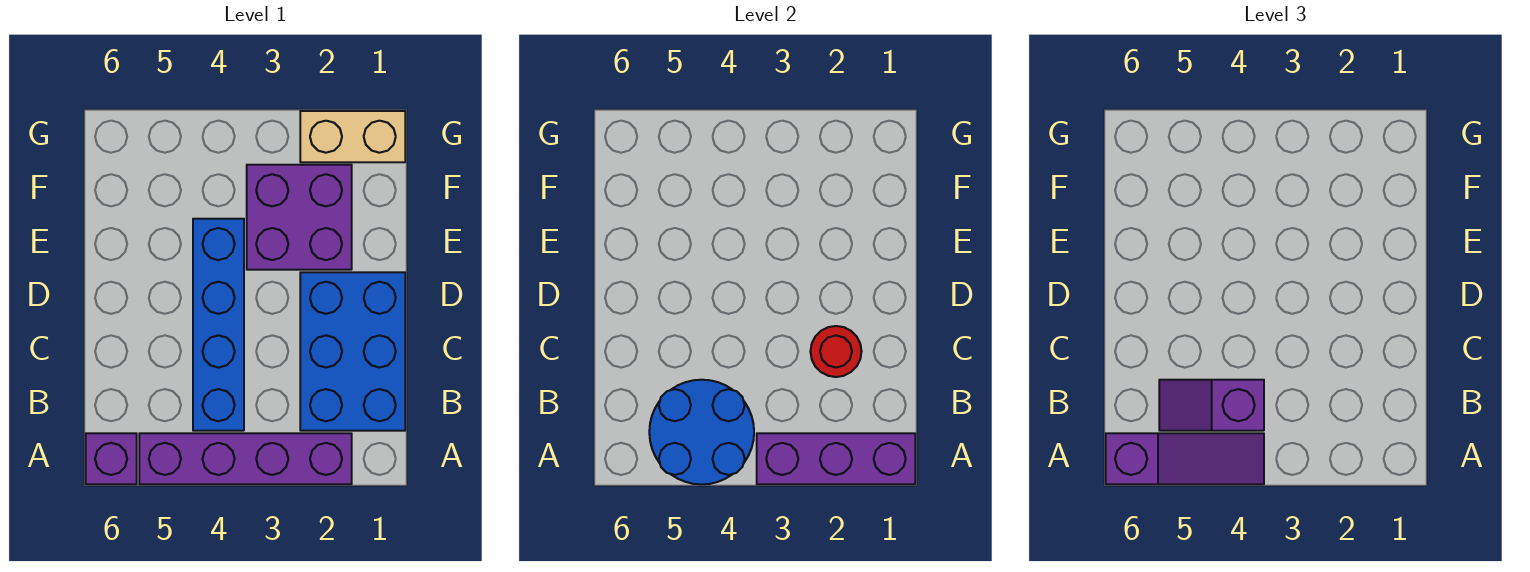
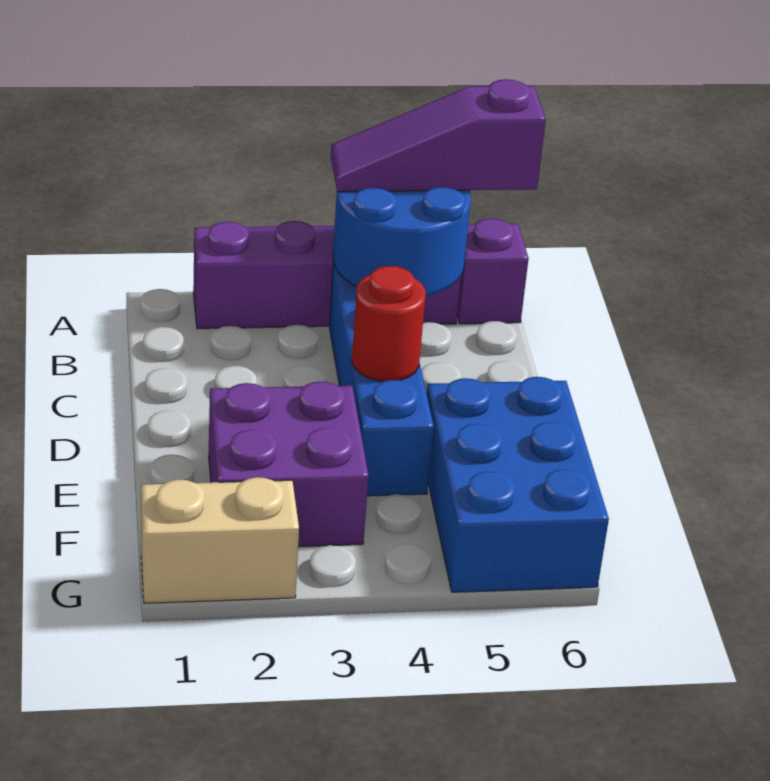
purple 1x3 brick [757,433,915,484] -> none
blue 2x3 brick [300,272,405,431] -> blue 2x3 brick moved to [427,377,609,592]
purple 1x2 slope [1159,380,1264,431] -> none
red 1x1 round brick [810,326,862,377] -> red 1x1 round brick moved to [352,266,426,381]

